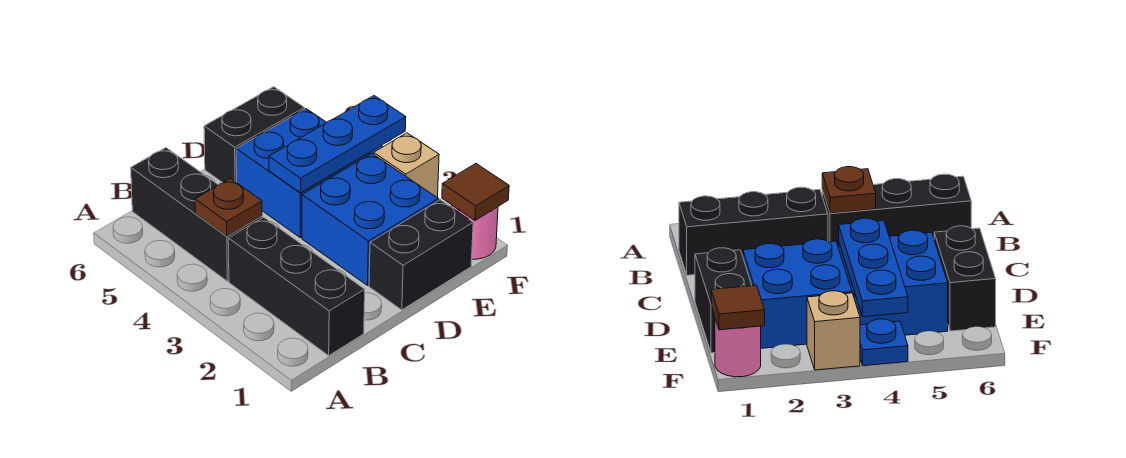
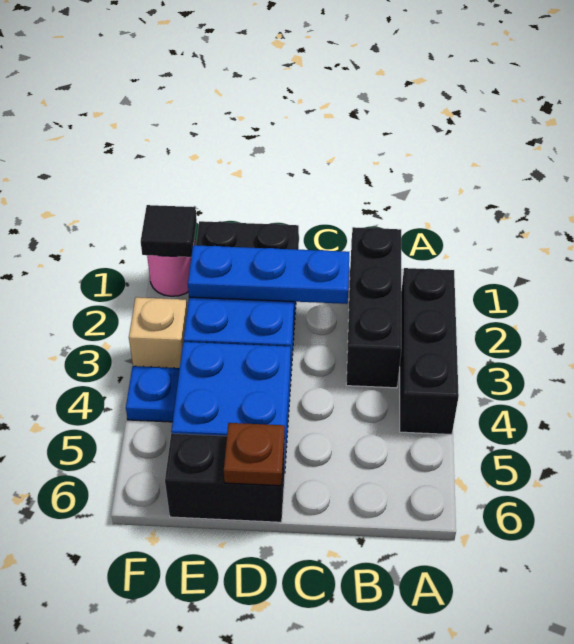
black 1x3 brick [131,148,262,281] -> black 1x3 brick moved to [400,268,459,435]
brown 1x1 plate [195,179,262,236] -> brown 1x1 plate moved to [224,423,285,486]
blue 1x3 plate [269,96,406,193] -> blue 1x3 plate moved to [188,245,349,304]
brown 1x1 tile [442,164,509,220] -> black 1x1 tile [141,205,197,257]

